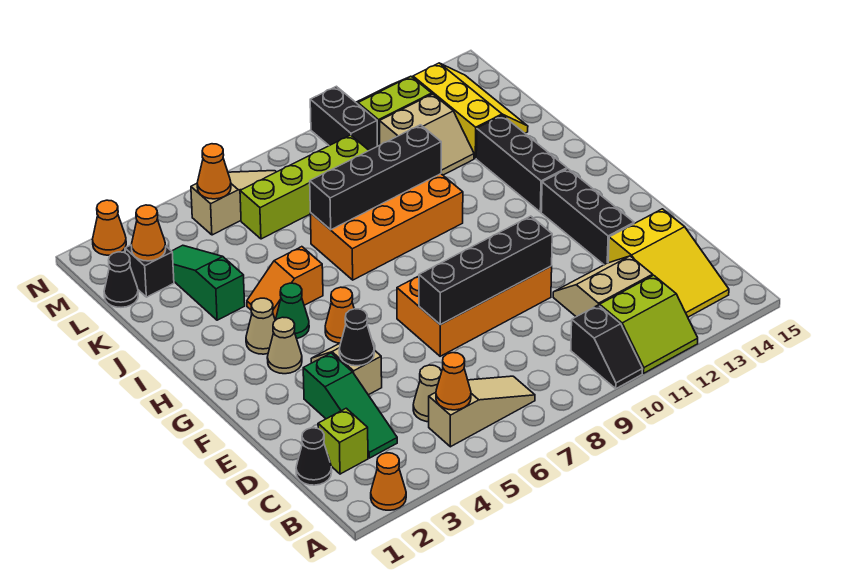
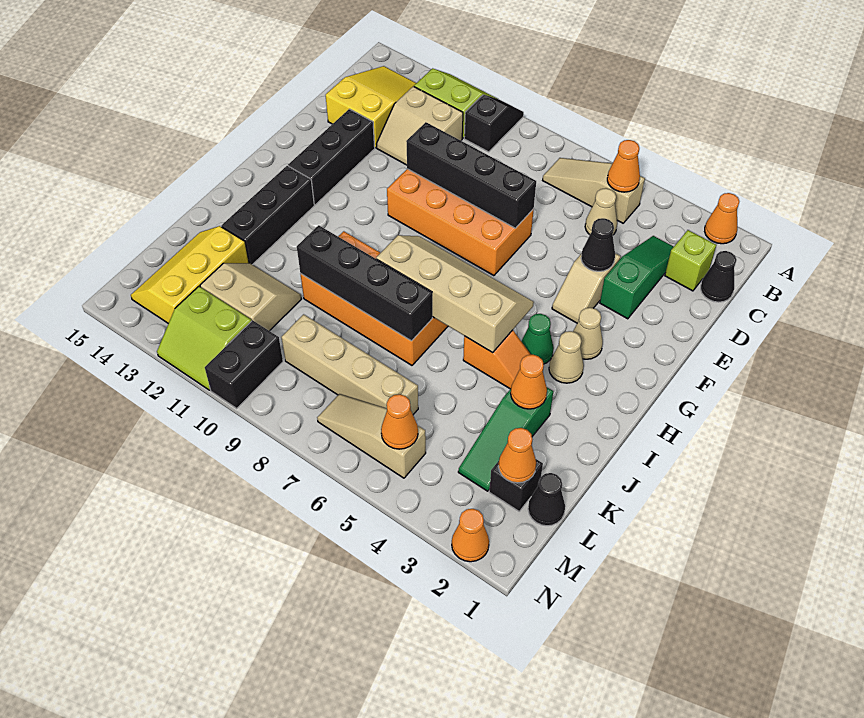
orange 1x1 cone [325,287,354,343] -> orange 1x1 cone moved to [511,355,547,409]
none -> tan 2x4 slope [376,235,534,353]
lime 1x4 brick [240,135,369,239] -> tan 1x4 brick [281,314,418,415]

